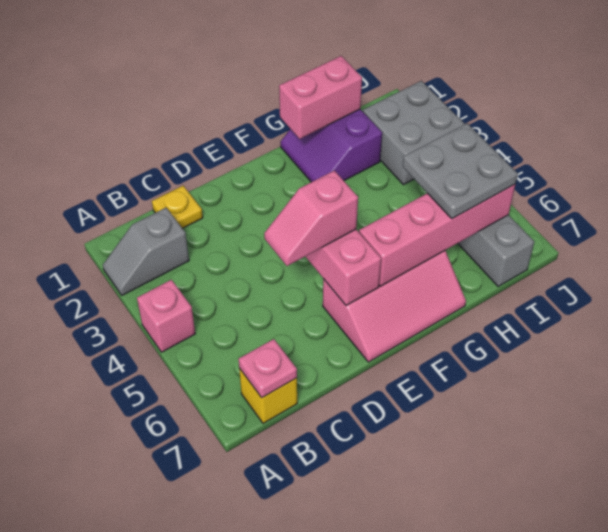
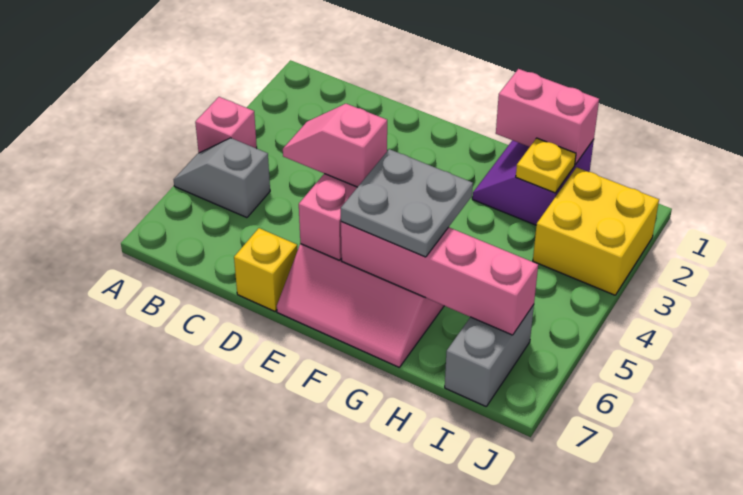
grey 1x2 slope [103,208,189,295] -> grey 1x2 slope moved to [174,138,270,218]
yellow 1x1 brick [239,368,297,423] -> yellow 1x1 brick moved to [234,228,298,311]
pink 1x1 plate [238,339,297,398] -> none
yellow 1x1 plate [152,186,203,228] -> yellow 1x1 plate moved to [516,138,576,193]
grey 2x2 plate [403,123,518,219] -> grey 2x2 plate moved to [341,149,473,257]
grey 2x2 brick [363,81,465,185] -> yellow 2x2 brick [533,167,659,295]

